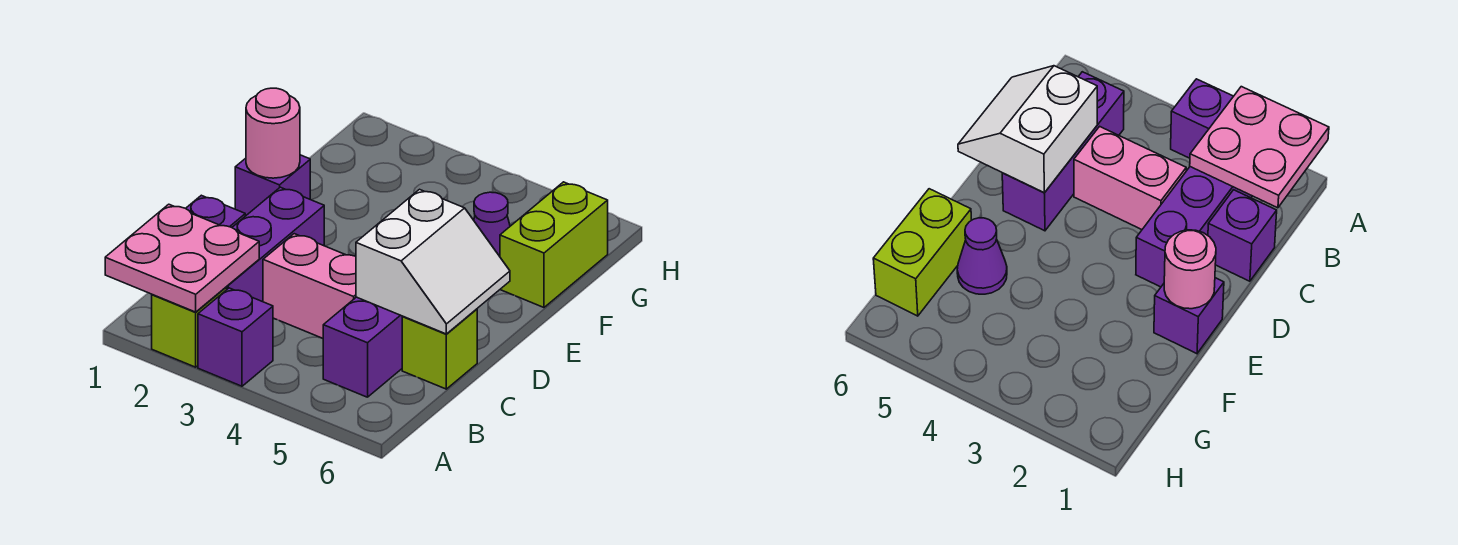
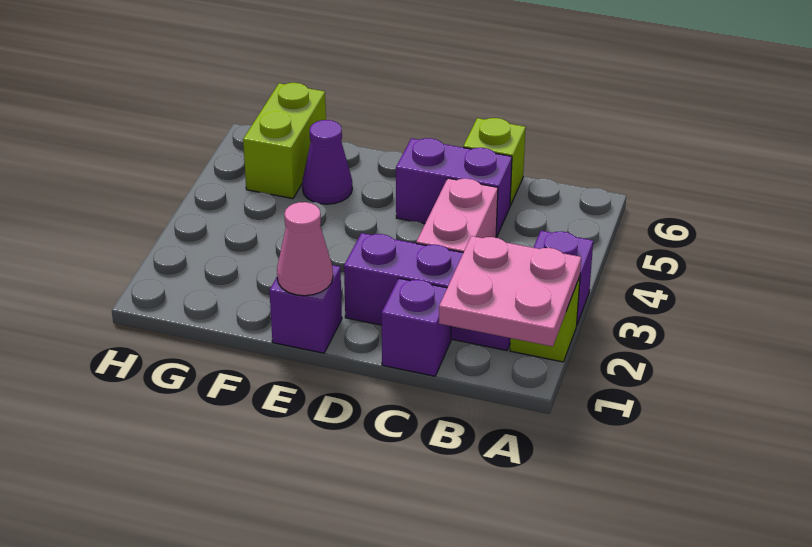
purple 1x3 brick [323,297,403,397] -> purple 1x2 brick [396,138,512,237]
white 2x2 slope [356,189,510,334] -> none
pink 1x1 round brick [246,88,300,178] -> pink 1x1 cone [277,202,333,296]
lime 1x2 brick [500,182,608,307] -> lime 1x2 brick turned to [243,83,326,199]

